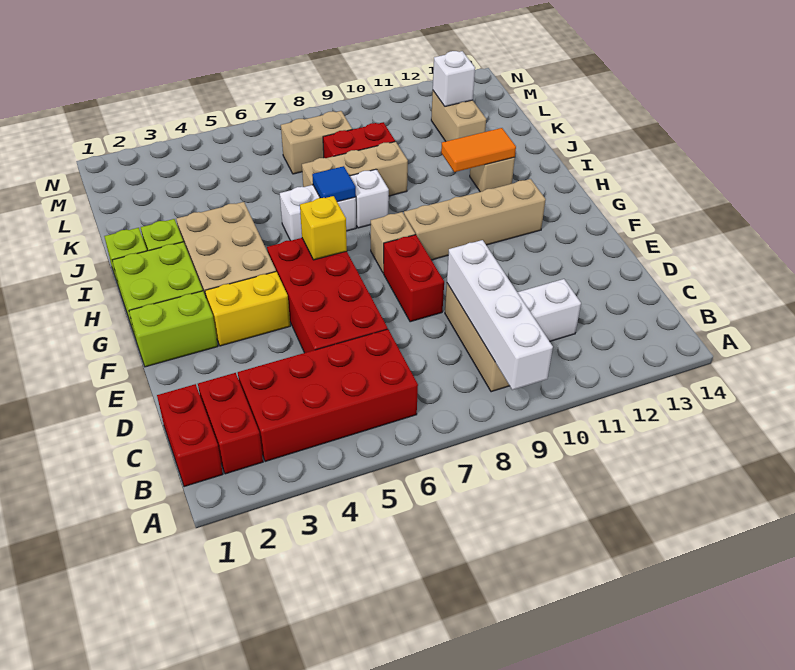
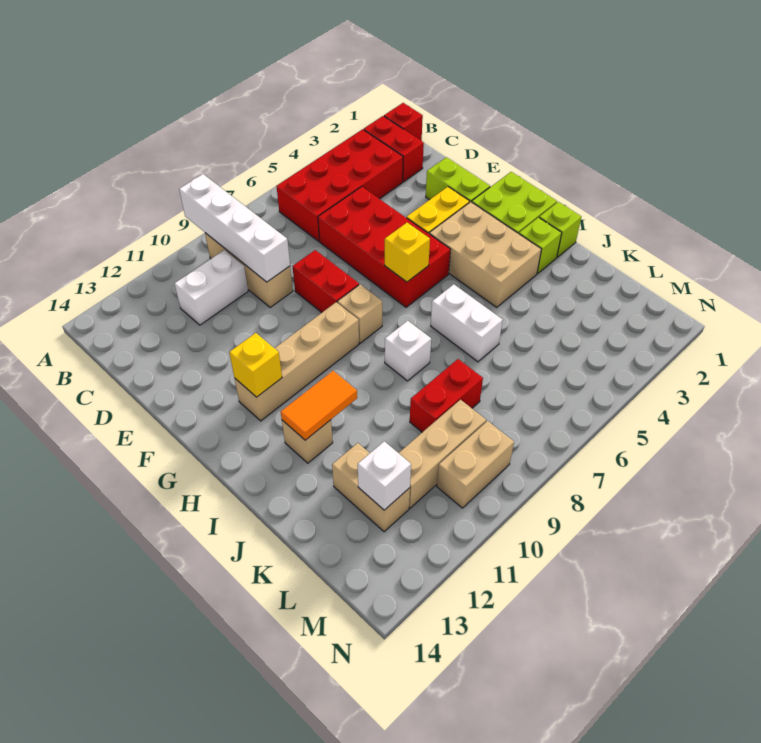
red 1x2 brick [157,384,223,487] -> red 1x1 brick [384,103,423,141]
lime 1x2 brick [129,291,218,367] -> lime 1x2 brick turned to [426,157,490,202]
none -> yellow 1x1 brick [229,333,282,397]
white 1x2 brick [280,185,356,241] -> white 1x2 brick turned to [431,284,503,362]
blue 1x1 tile [312,166,356,202] -> none
tan 1x3 brick [302,142,408,196] -> tan 1x3 brick moved to [399,400,486,508]
tan 1x2 brick [281,111,352,174] -> tan 1x2 brick moved to [437,421,514,508]

